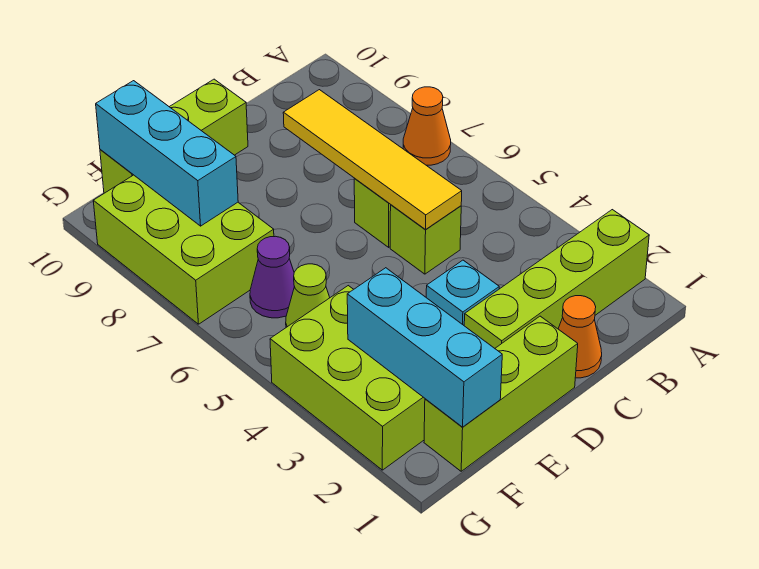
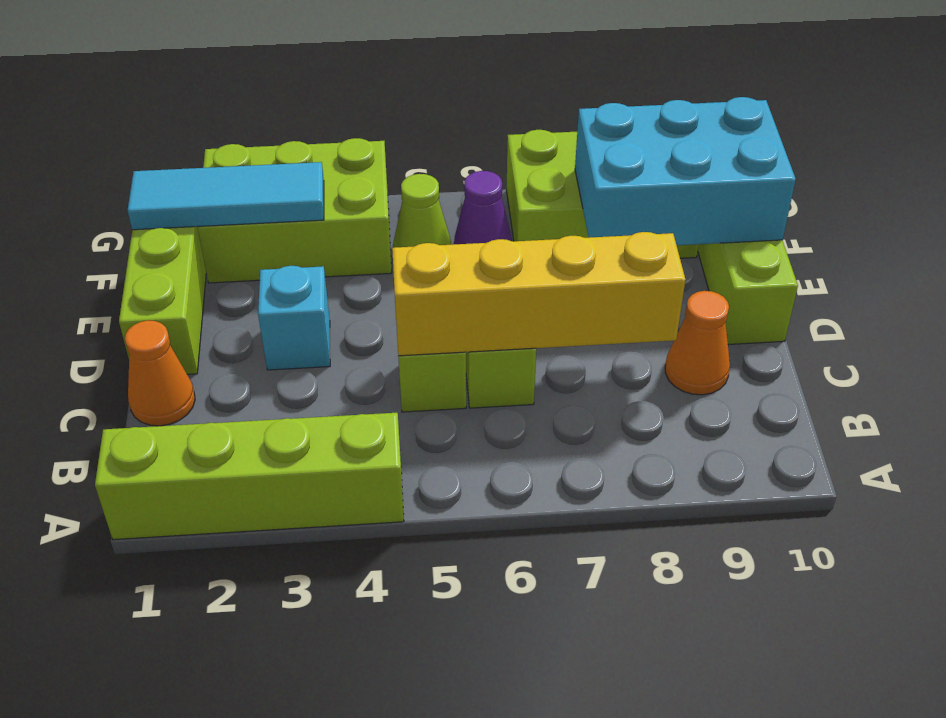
lime 1x4 brick [464,210,649,348] -> lime 1x4 brick turned to [95,413,404,540]
orange 1x1 cone [403,87,451,165] -> orange 1x1 cone moved to [665,291,730,395]
yellow 1x4 tile [283,90,462,229] -> yellow 1x4 brick [392,232,685,356]
cyan 1x3 brick [347,268,502,427] -> cyan 1x3 tile [128,162,324,230]
cyan 1x3 brick [96,81,238,226] -> cyan 2x3 brick [575,97,796,245]

